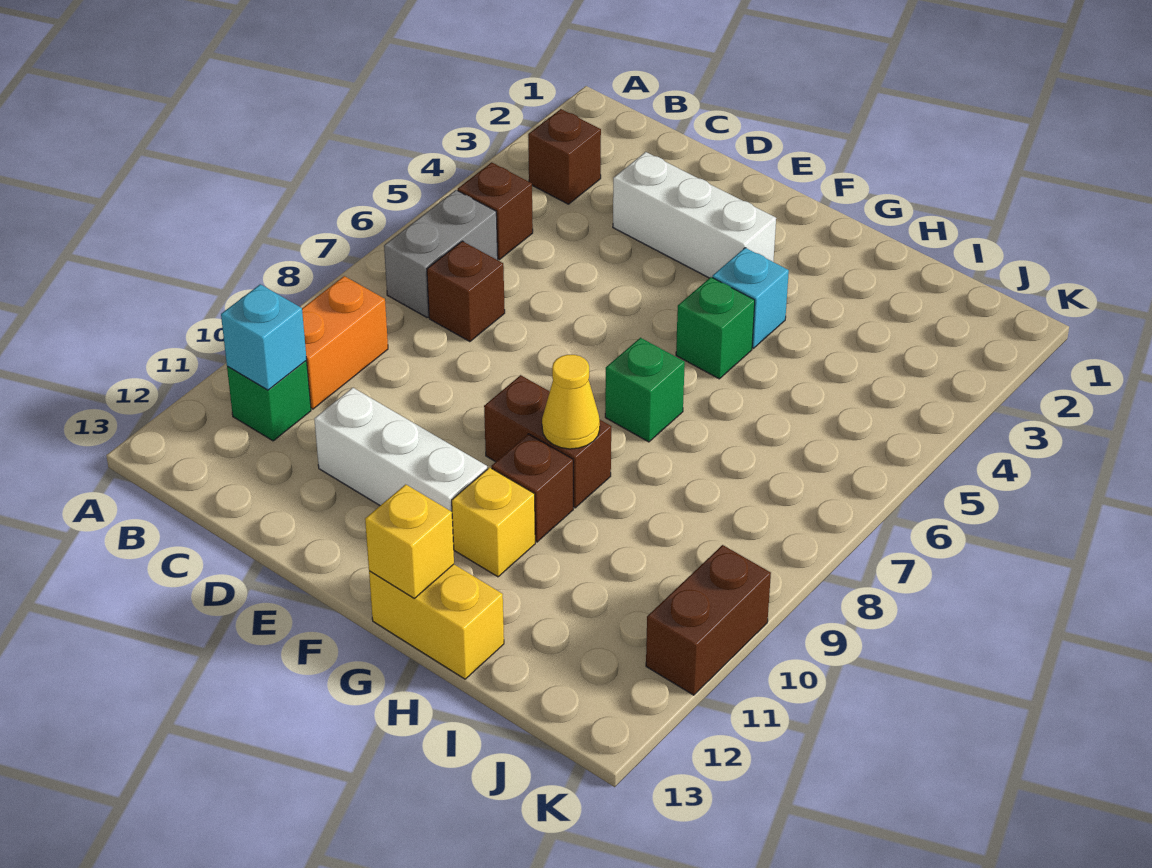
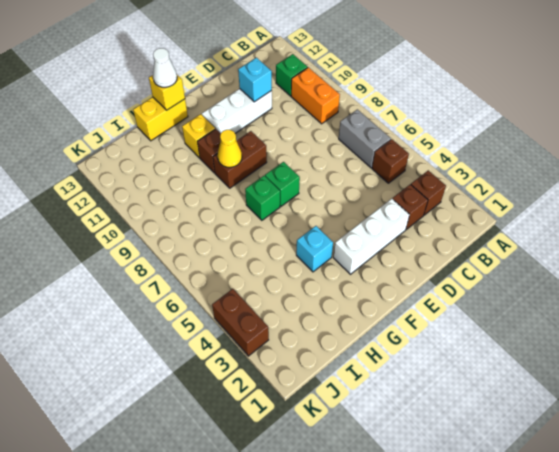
cyan 1x1 brick [221,284,307,390] -> cyan 1x1 brick moved to [238,58,272,102]
brown 1x1 brick [427,241,505,342] -> brown 1x1 brick moved to [393,184,428,229]
green 1x1 brick [676,277,755,379] -> green 1x1 brick moved to [265,162,300,206]
none -> white 1x1 cone [153,48,177,87]
brown 1x2 brick [646,545,771,695] -> brown 1x2 brick moved to [212,289,269,356]

